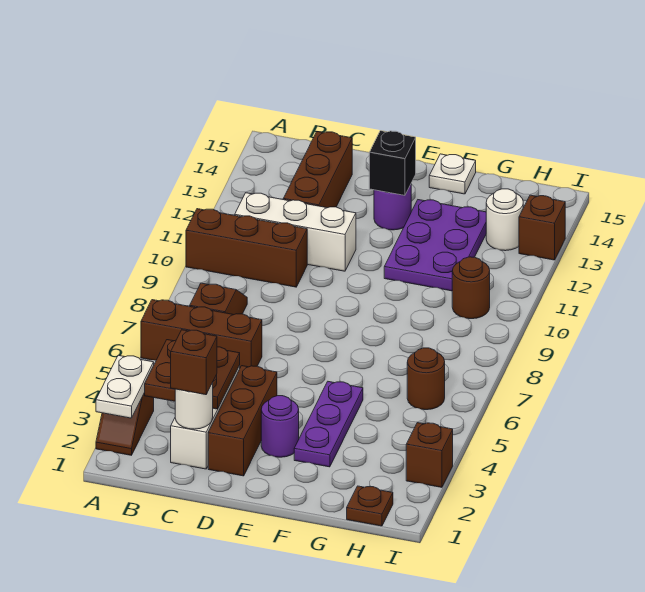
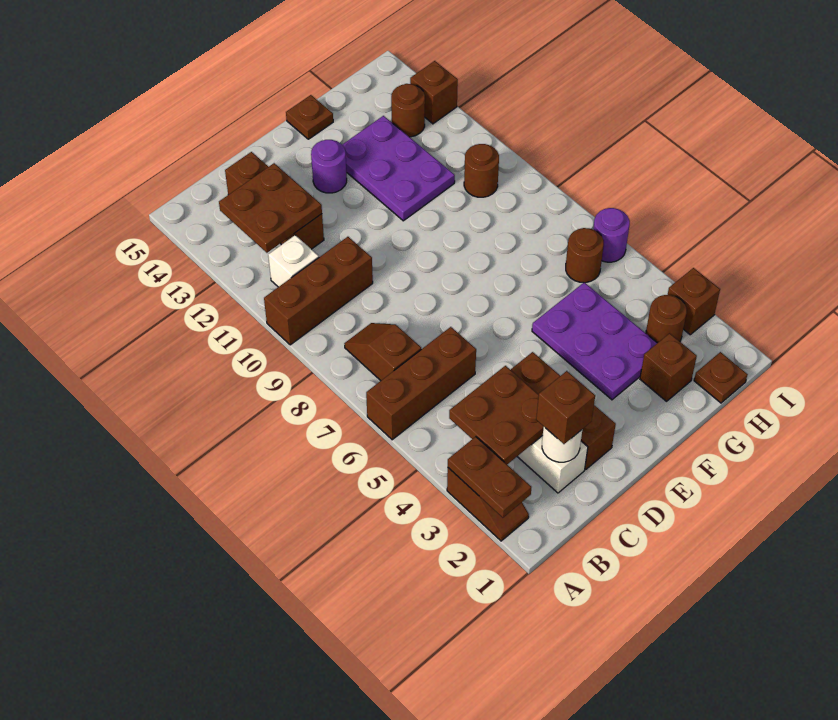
white 1x2 plate [96,355,154,418] -> brown 1x2 plate [448,437,531,518]
white 1x3 brick [235,193,356,271] -> white 1x1 brick [268,235,319,287]
none -> brown 2x2 plate [219,163,322,253]
purple 1x1 round brick [261,396,299,457] -> purple 1x1 round brick moved to [593,208,630,262]
black 1x1 brick [369,131,416,195] -> none
purple 1x3 plate [294,382,363,467] -> purple 2x3 plate [532,282,657,400]
white 1x1 plate [429,154,476,194] -> brown 1x1 plate [286,95,333,139]
none -> brown 1x1 brick [640,333,697,401]
none -> brown 1x1 round brick [646,295,687,343]
white 1x1 round brick [486,189,523,251] -> brown 1x1 round brick [391,84,425,137]

